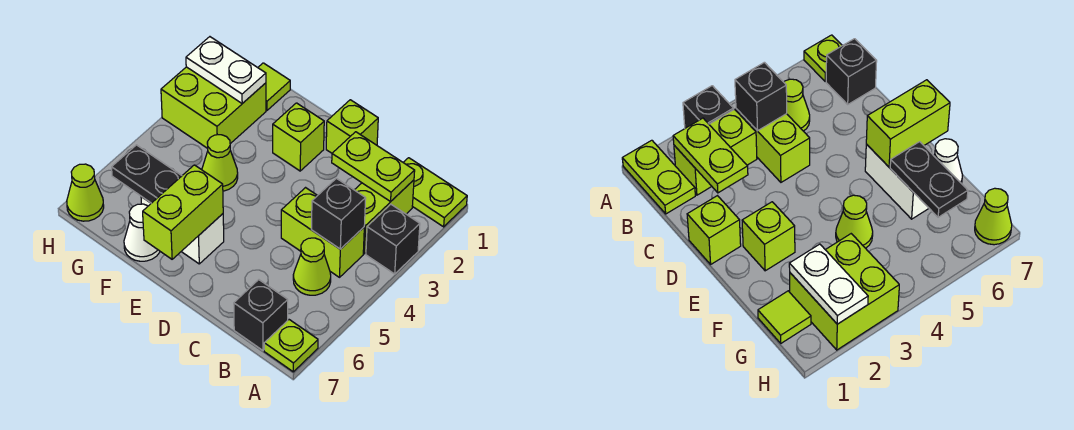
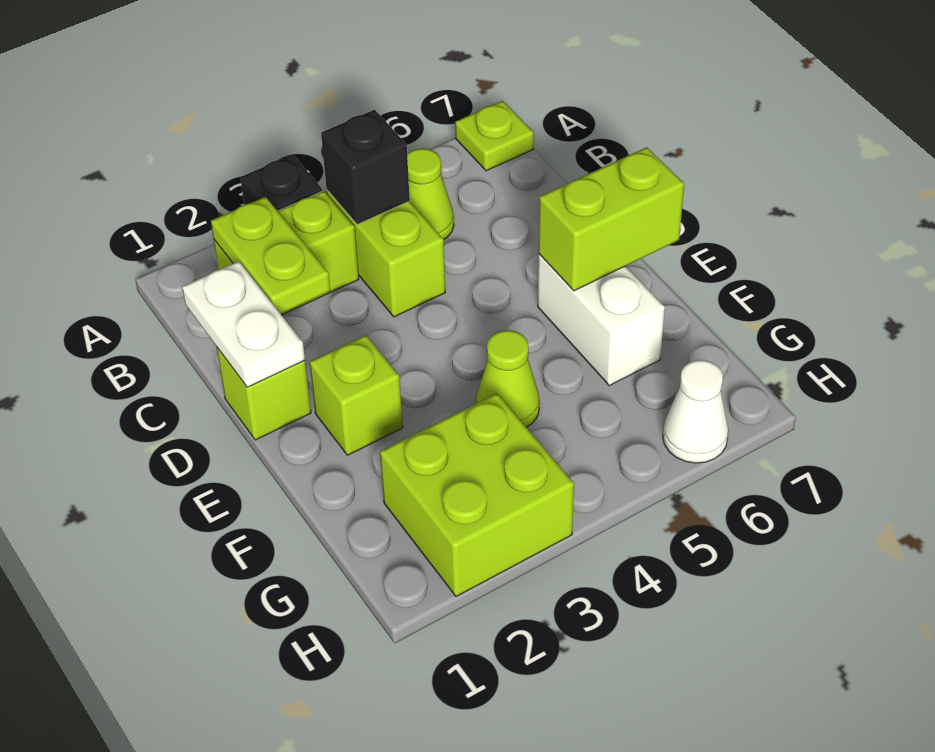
lime 1x2 plate [403,158,467,227] -> none
black 1x1 brick [234,280,288,350] -> none
black 1x2 plate [112,145,182,203] -> none
white 1x1 cone [124,204,160,261] -> white 1x1 cone moved to [663,360,728,463]
lime 1x1 tile [258,63,290,110] -> none
white 1x2 plate [186,37,266,103] -> white 1x2 plate moved to [182,261,305,387]
lime 1x1 cone [67,164,104,221] -> none

